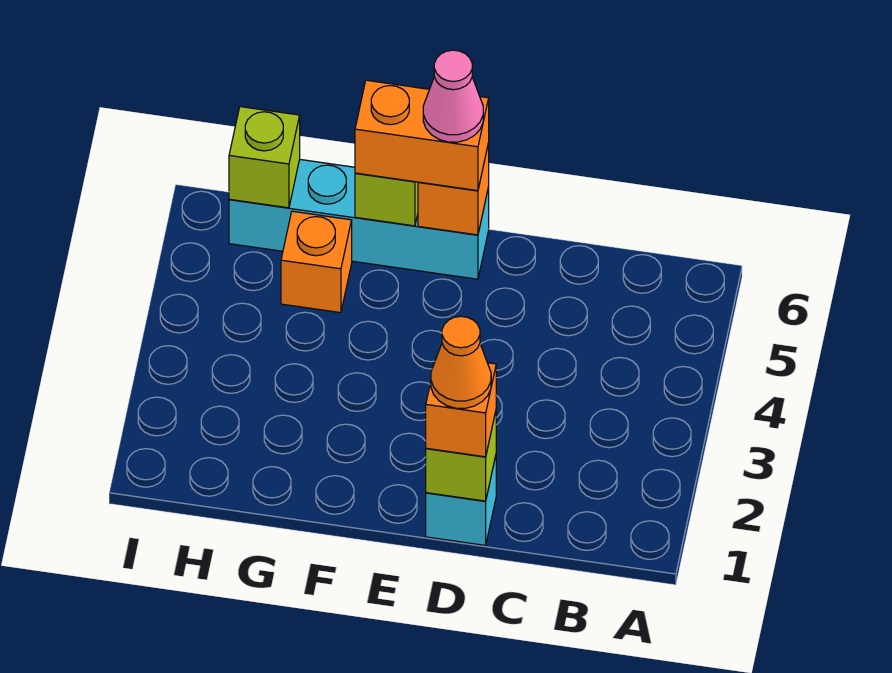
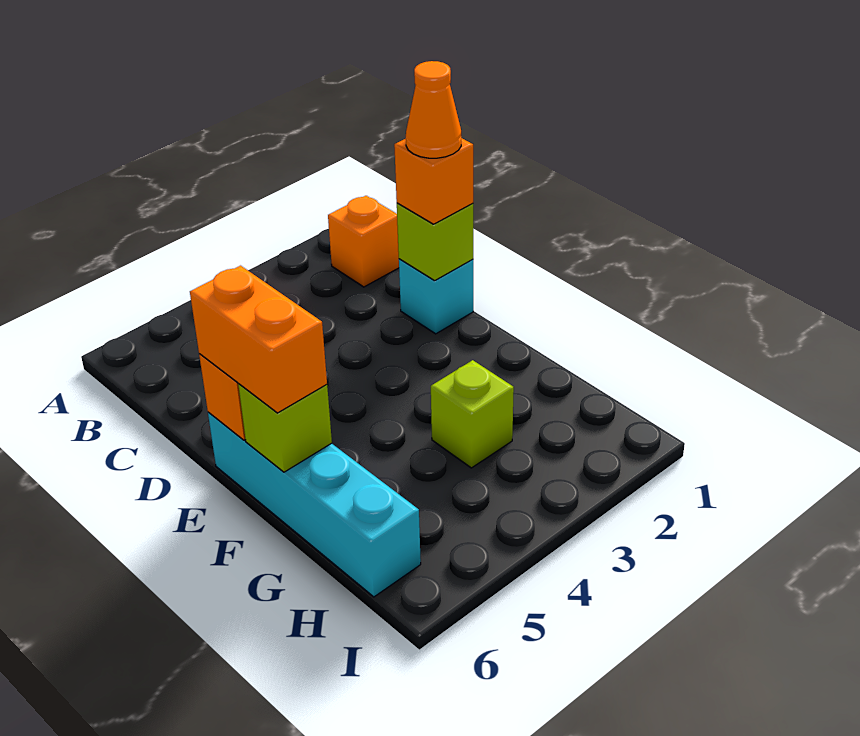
pink 1x1 cone [423,50,483,142] -> none
orange 1x1 brick [281,211,352,313] -> orange 1x1 brick moved to [328,196,399,287]
lime 1x1 brick [229,107,300,208] -> lime 1x1 brick moved to [431,360,514,468]

